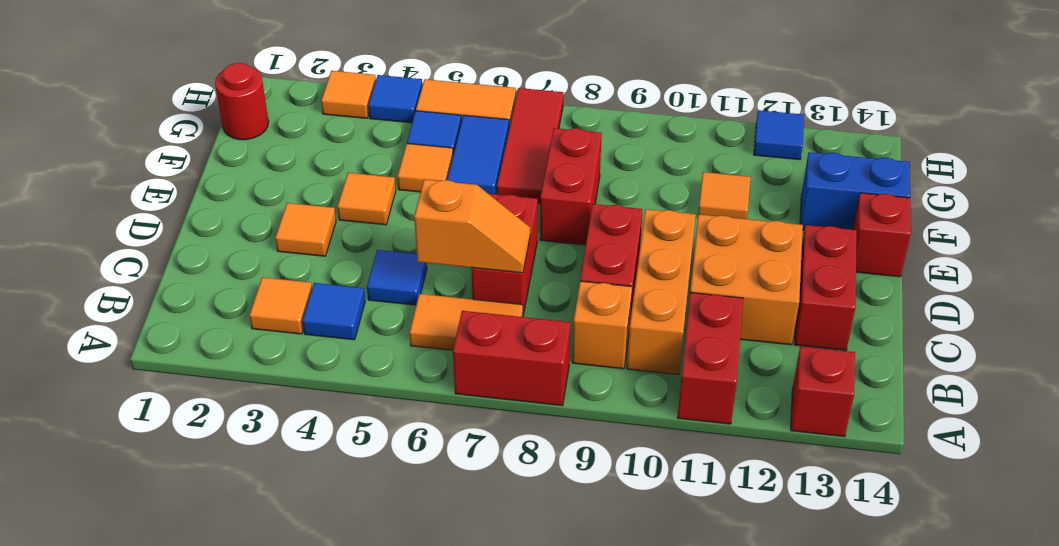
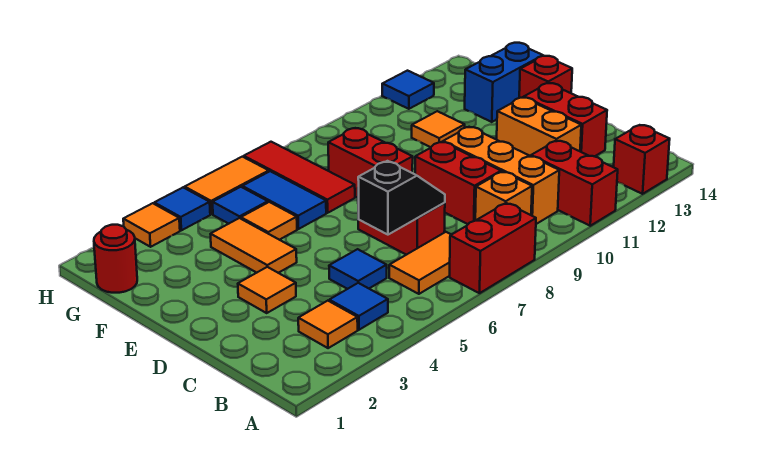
orange 1x2 slope [414,180,530,273] -> black 1x2 slope [358,161,445,235]
orange 2x2 brick [690,214,803,345] -> orange 1x2 brick [497,97,581,156]
orange 1x1 tile [337,173,396,225] -> orange 1x2 tile [211,218,297,273]

